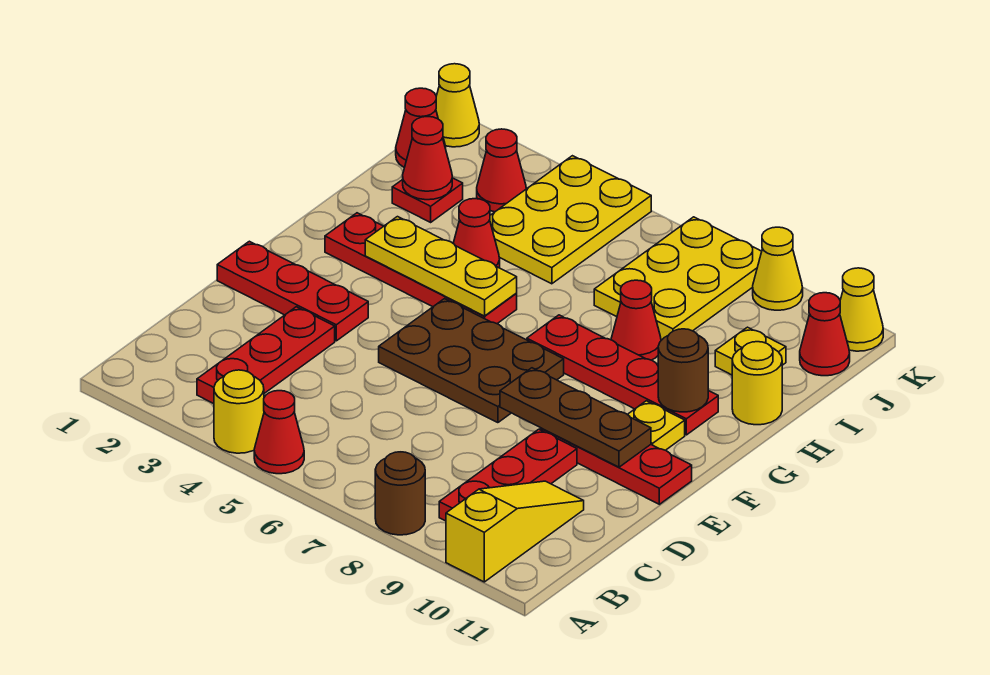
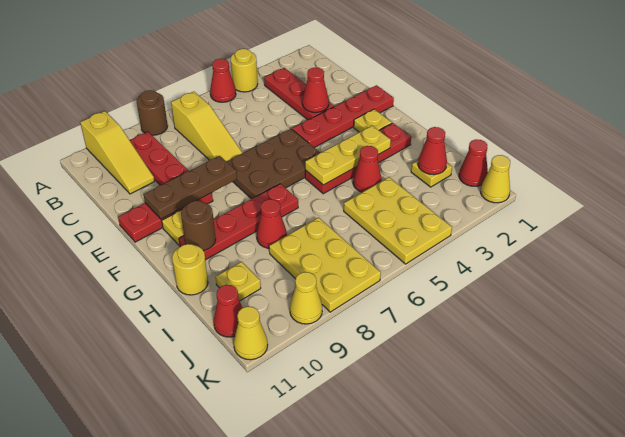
none -> yellow 1x3 slope [171,92,242,162]
red 1x3 plate [217,241,368,341] -> red 1x4 plate [292,85,394,148]
none -> yellow 1x1 plate [354,109,392,132]
red 1x1 plate [392,178,463,222] -> yellow 1x1 plate [411,161,452,187]
red 1x1 cone [477,129,526,212] -> red 1x1 cone moved to [302,68,329,112]

